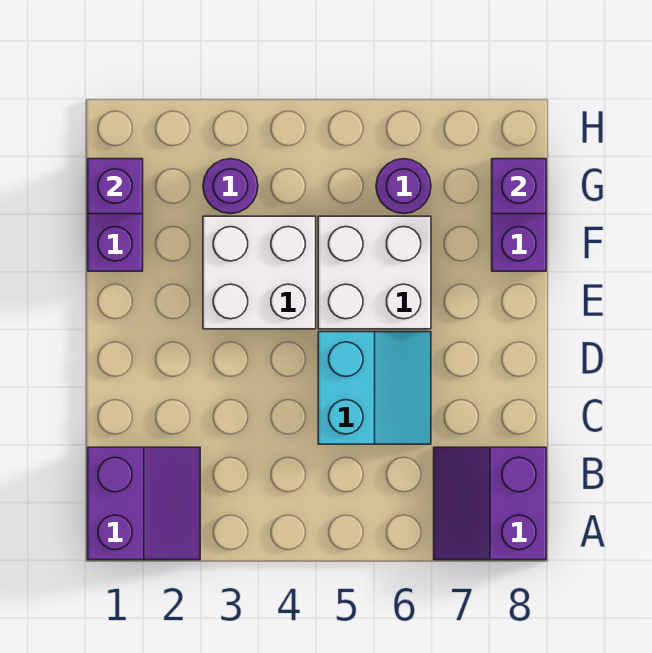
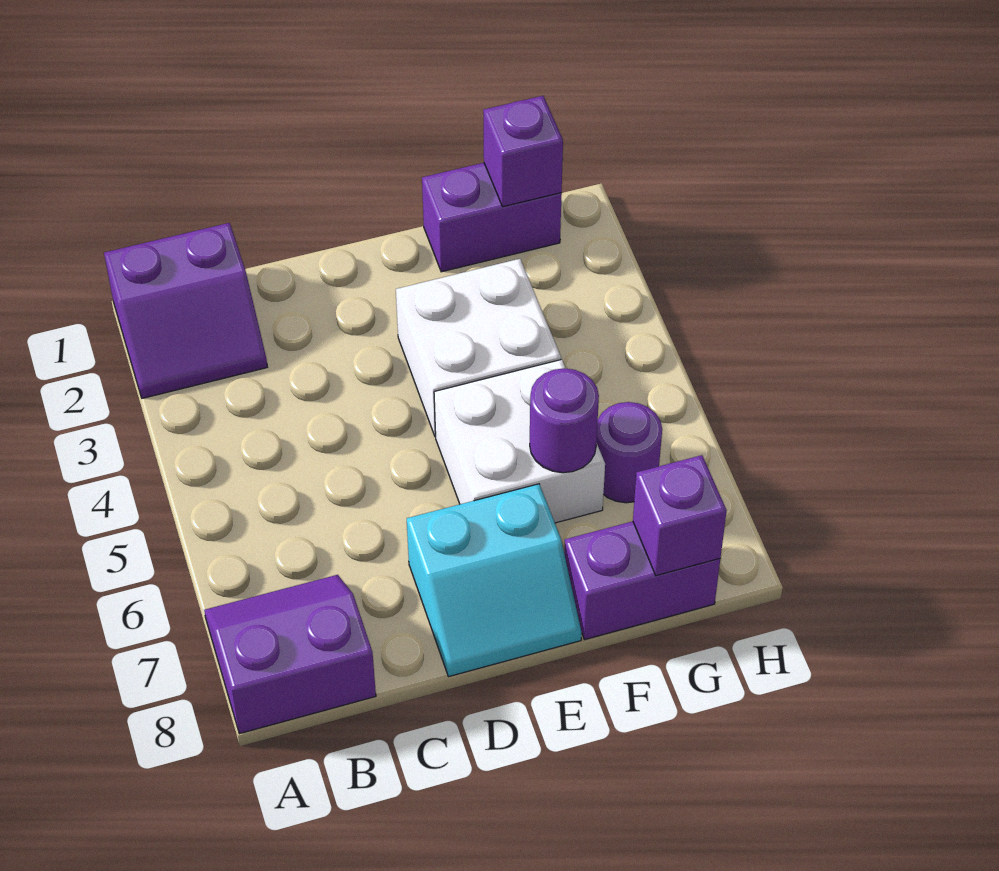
cyan 2x2 slope [318,332,431,444] -> cyan 2x2 slope moved to [407,484,581,677]
purple 1x1 round brick [203,159,258,214] -> purple 1x1 round brick moved to [530,368,599,473]

